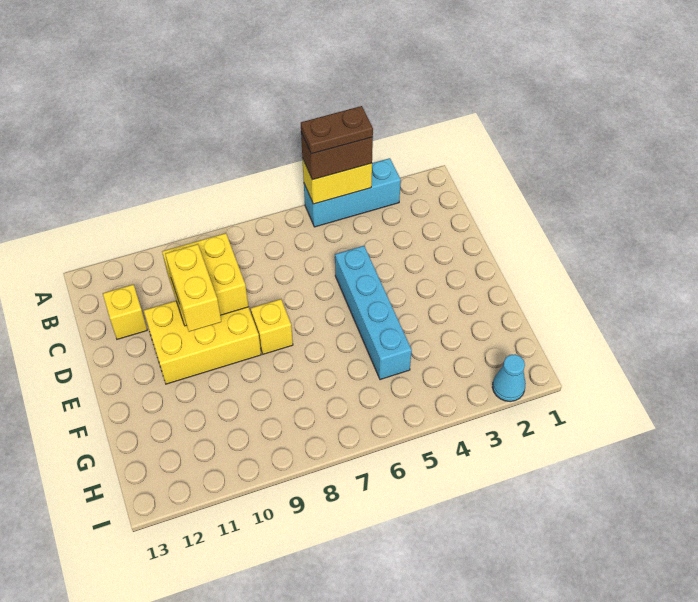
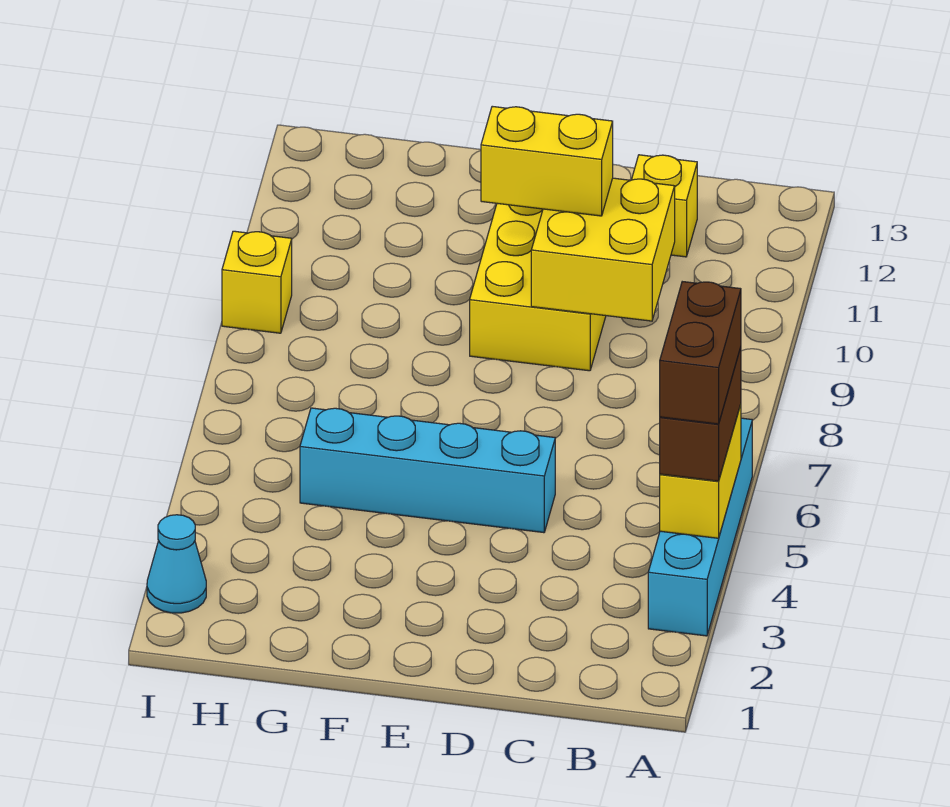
cyan 1x3 brick [304,158,401,227] -> cyan 1x4 brick [648,418,752,636]
brown 1x2 plate [301,106,373,154] -> brown 1x2 brick [660,282,741,424]
yellow 1x1 brick [251,299,293,354] -> yellow 1x1 brick moved to [222,231,292,333]

